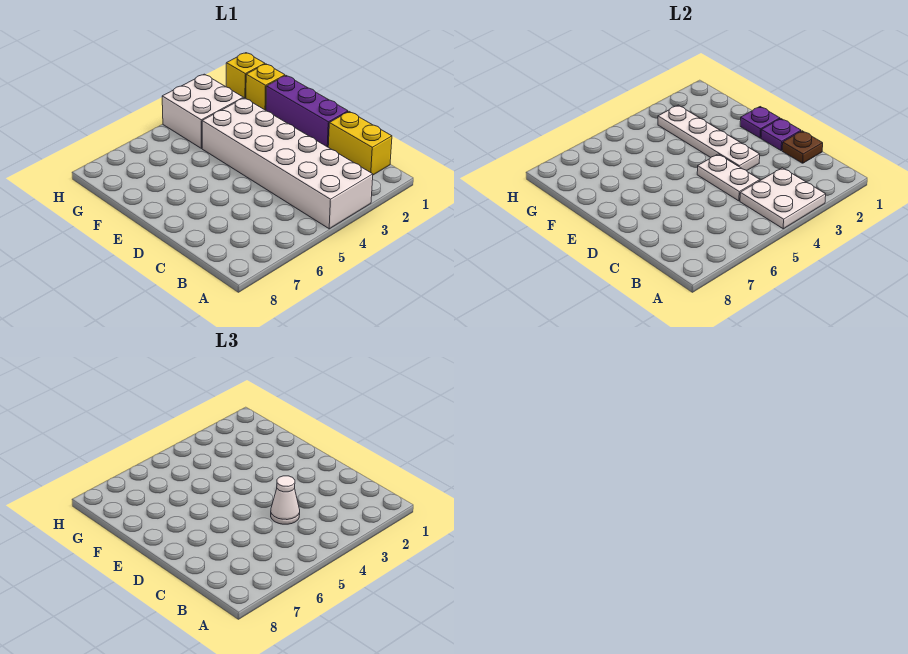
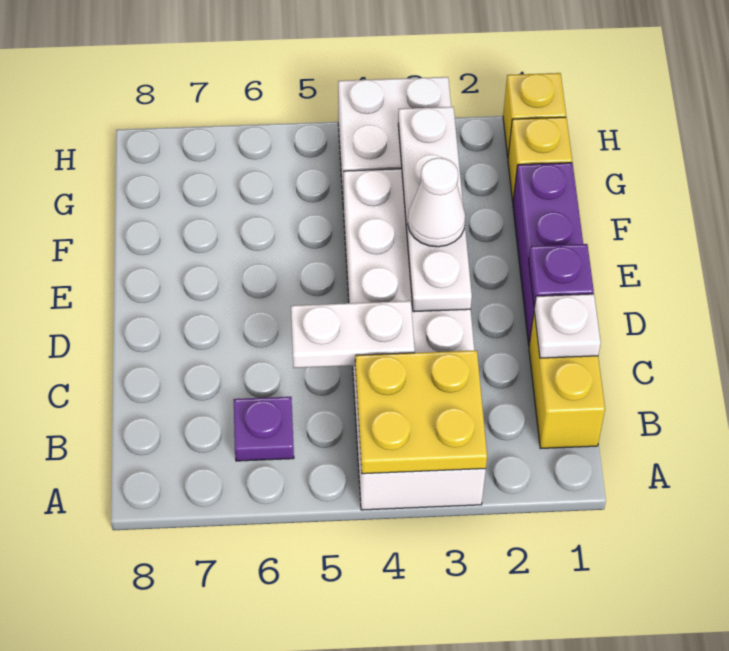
white 2x2 plate [740,168,826,229] -> yellow 2x2 plate [355,350,487,474]
brown 1x1 plate [782,131,823,163] -> white 1x1 plate [534,294,601,358]
white 1x2 plate [697,154,760,201] -> white 1x2 plate turned to [291,301,415,368]
white 1x1 cone [271,476,300,524] -> white 1x1 cone moved to [408,158,465,247]
purple 1x1 plate [740,107,780,138] -> purple 1x1 plate moved to [234,397,294,461]

